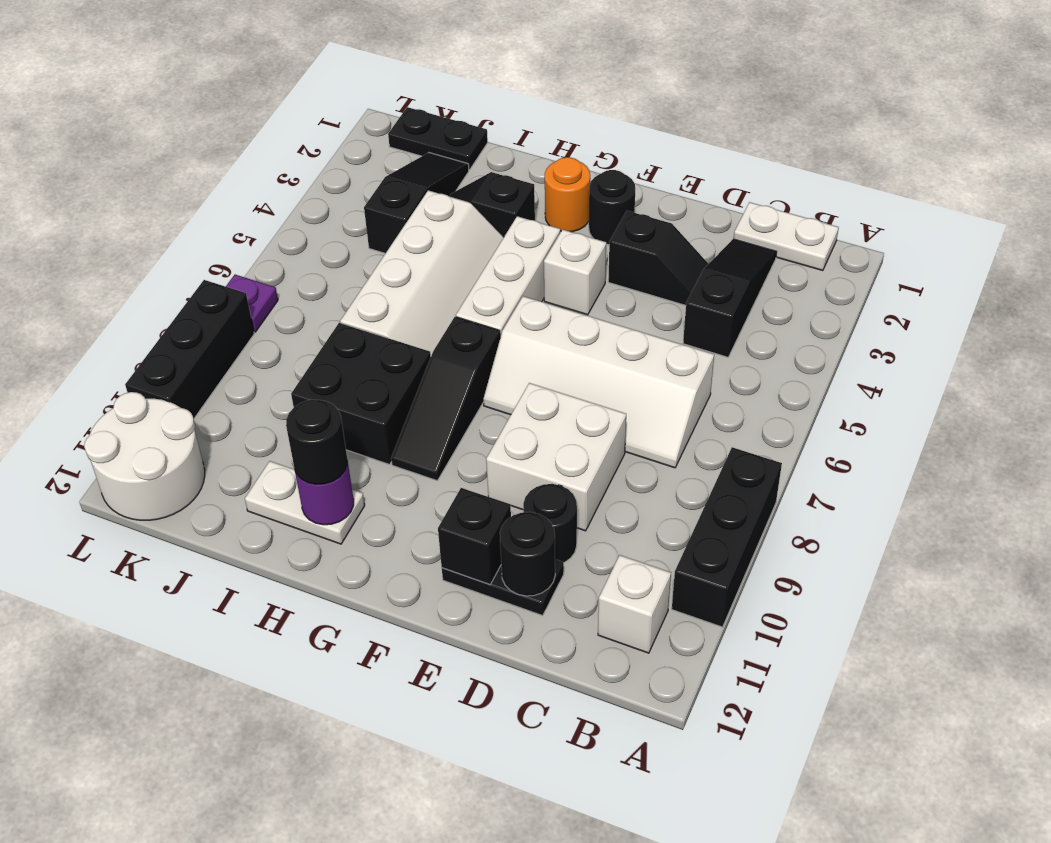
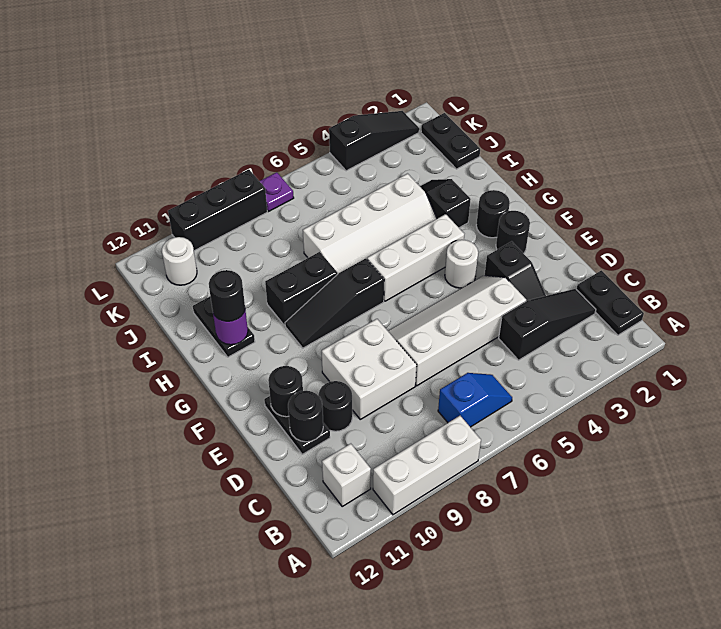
black 1x3 brick [672,447,782,627] -> white 1x3 brick [373,416,481,515]
white 1x2 plate [734,202,839,271] -> black 1x2 plate [576,270,644,335]
none -> blue 1x2 slope [438,373,512,427]
white 2x4 slope [483,296,714,468] -> white 2x4 slope turned to [388,276,526,386]
black 1x1 brick [438,488,511,585] -> black 1x1 round brick [268,366,303,417]
white 1x1 brick [544,230,606,315] -> white 1x1 round brick [445,240,478,288]
orange 1x1 round brick [545,157,590,232] -> black 1x1 round brick [476,190,510,238]
black 2x2 brick [291,323,431,464] -> black 1x2 brick [265,252,338,325]
white 1x2 plate [245,461,365,544] -> black 1x2 plate [193,297,255,357]
black 1x3 slope [364,153,469,253] -> black 1x3 slope moved to [329,111,419,171]
white 2x2 round brick [84,392,205,520] -> white 1x1 round brick [162,237,197,285]

